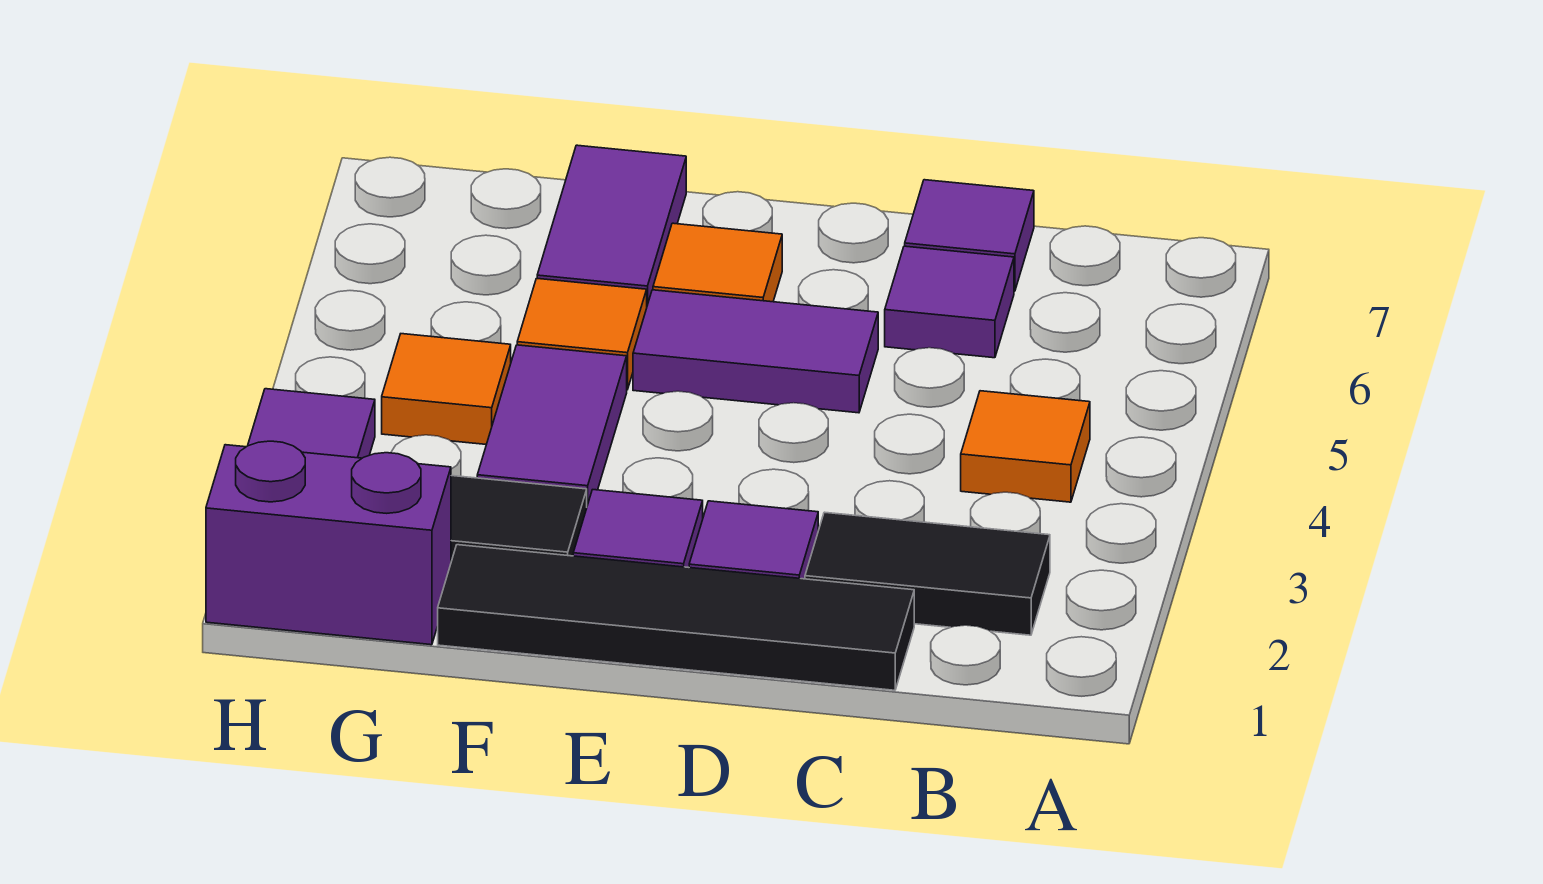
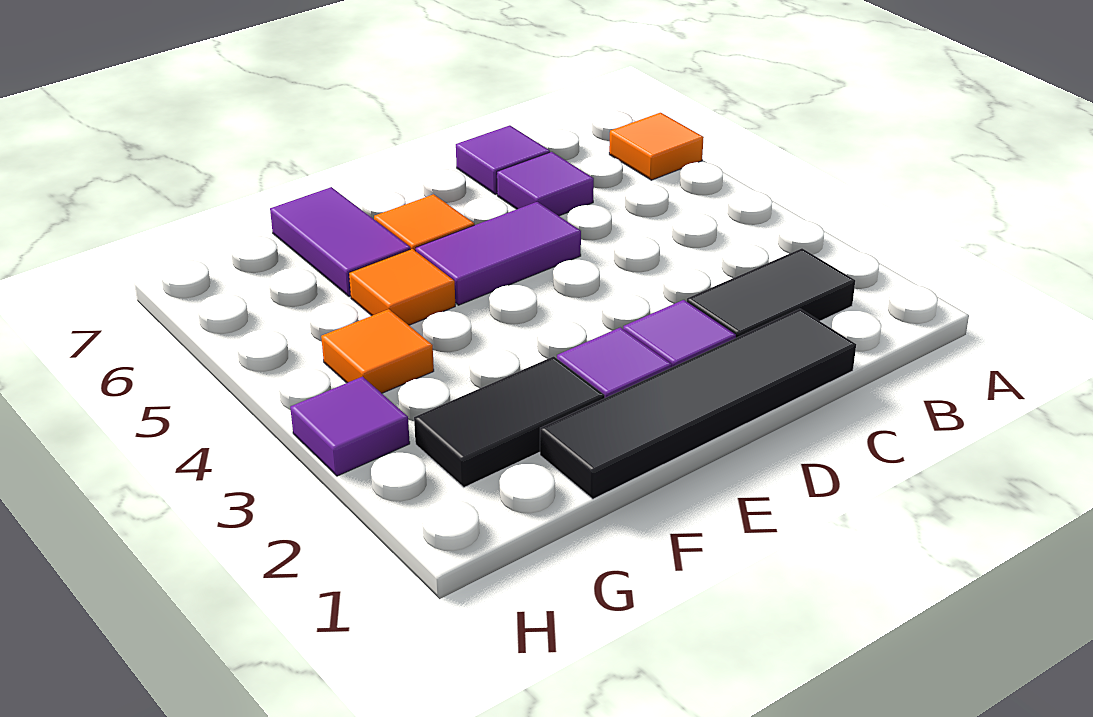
orange 1x1 tile [961,391,1090,502] -> orange 1x1 tile moved to [609,113,704,180]
purple 1x2 tile [477,345,627,506] -> none
purple 1x2 brick [206,441,451,645] -> none

